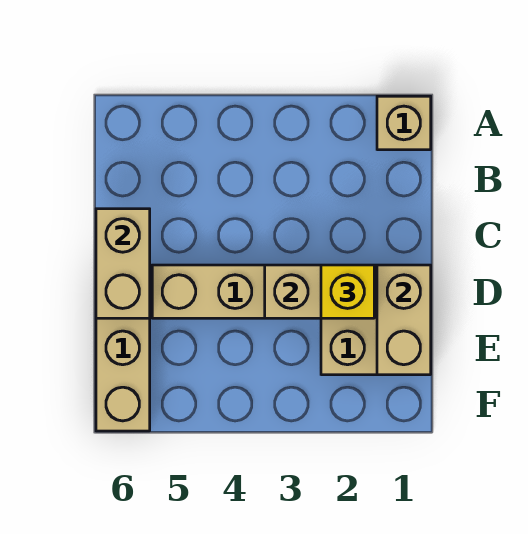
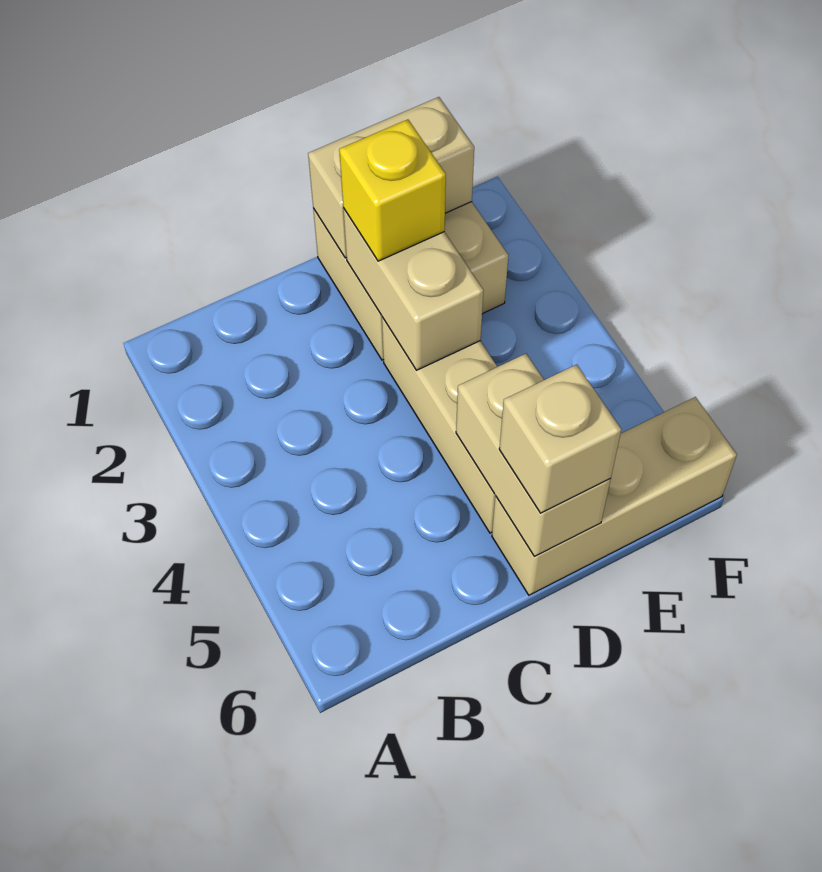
tan 1x1 brick [377,96,431,150] -> tan 1x1 brick moved to [499,365,621,513]
tan 1x2 brick [96,209,150,318] -> tan 1x2 brick turned to [456,354,611,556]

